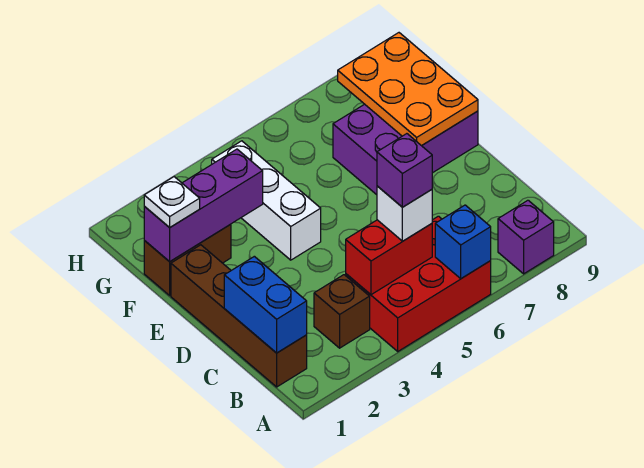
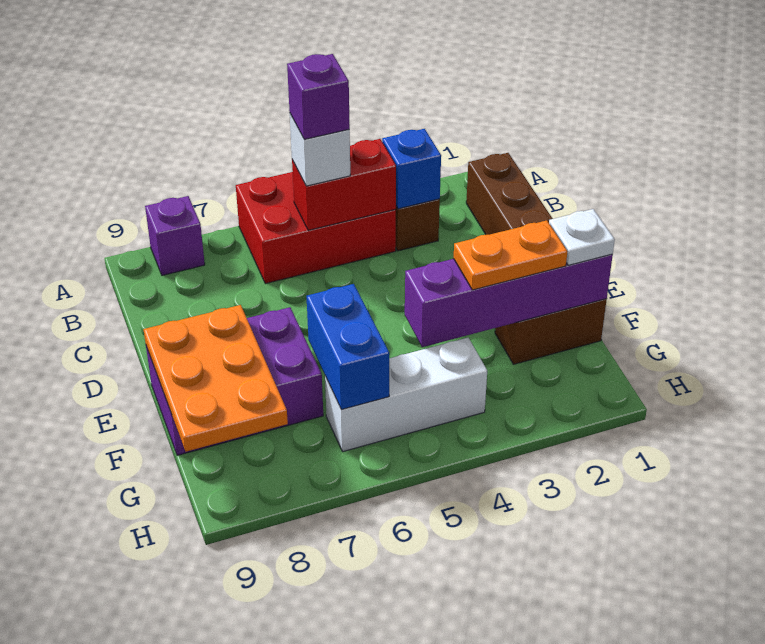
blue 1x1 brick [435,205,491,279] -> blue 1x1 brick moved to [382,129,441,209]
blue 1x2 brick [224,256,307,353] -> blue 1x2 brick moved to [307,284,389,410]
white 1x3 brick [212,141,321,260] -> white 1x3 brick turned to [325,338,487,452]
purple 1x3 brick [144,149,263,262] -> purple 1x4 brick [405,254,613,347]
none -> orange 1x2 plate [454,220,567,290]

